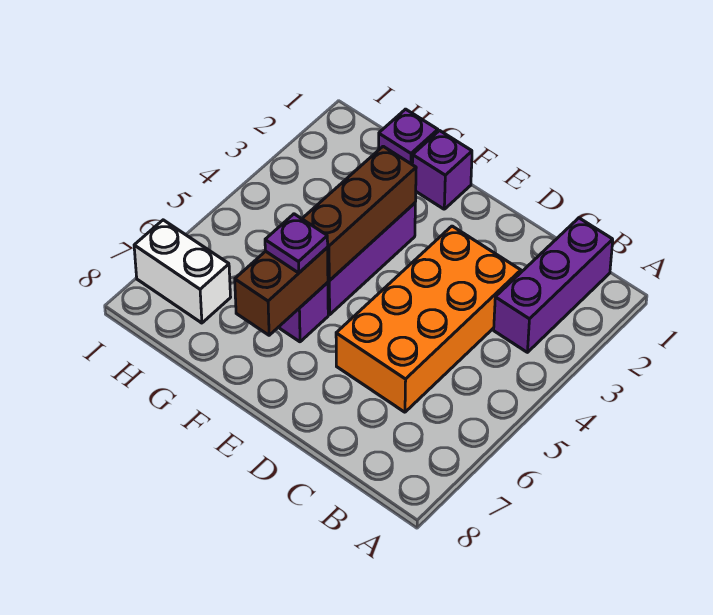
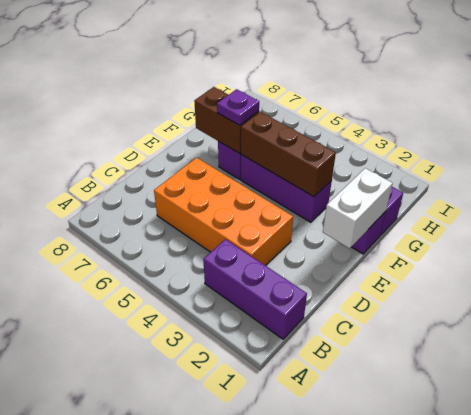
white 1x2 brick [134,220,231,323] -> white 1x2 brick moved to [323,168,393,249]

